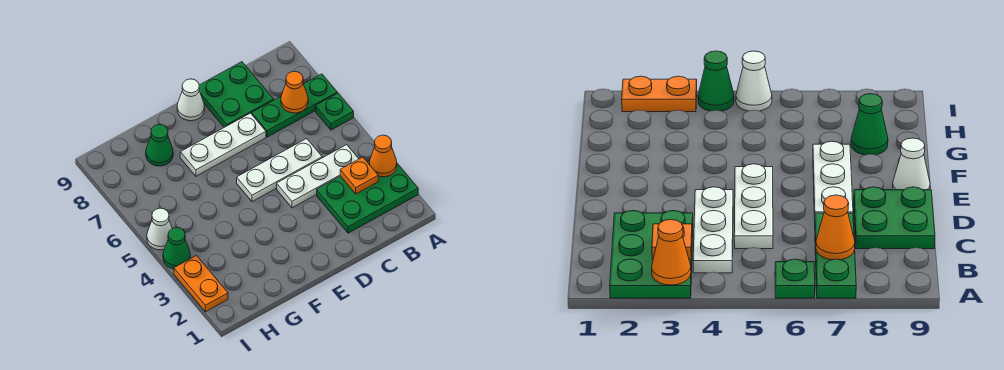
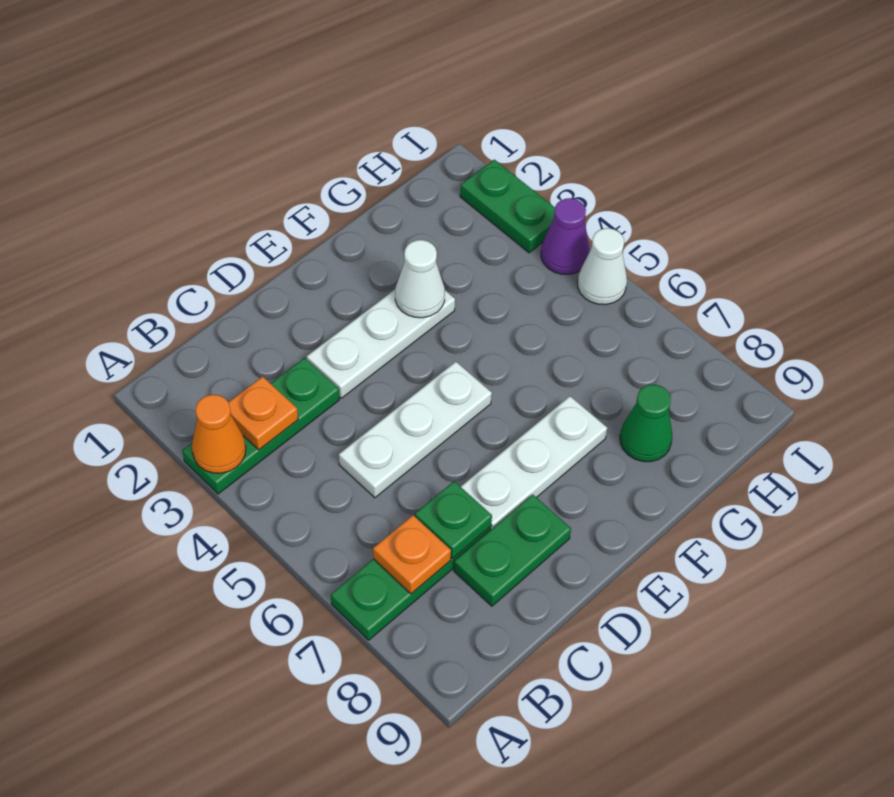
green 2x3 plate [317,160,418,233] -> green 1x3 plate [182,358,339,494]
green 1x1 plate [316,93,354,130] -> green 1x1 plate moved to [415,481,492,559]
white 1x3 plate [277,145,359,208] -> white 1x3 plate moved to [307,290,455,398]
orange 1x1 cone [281,71,308,113] -> orange 1x1 plate [373,515,451,594]
green 2x2 plate [199,62,274,127] -> green 1x2 plate [454,495,571,606]
white 1x1 cone [177,79,205,121] -> white 1x1 cone moved to [395,240,445,318]
orange 1x2 plate [174,256,228,312] -> green 1x2 plate [460,160,555,253]
green 1x1 cone [163,228,190,269] -> purple 1x1 cone [541,198,590,274]

